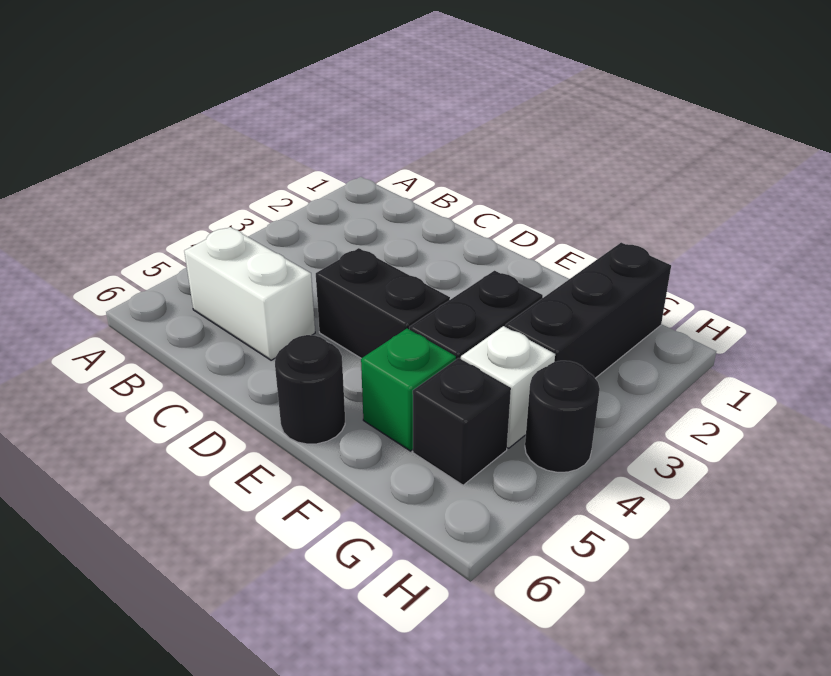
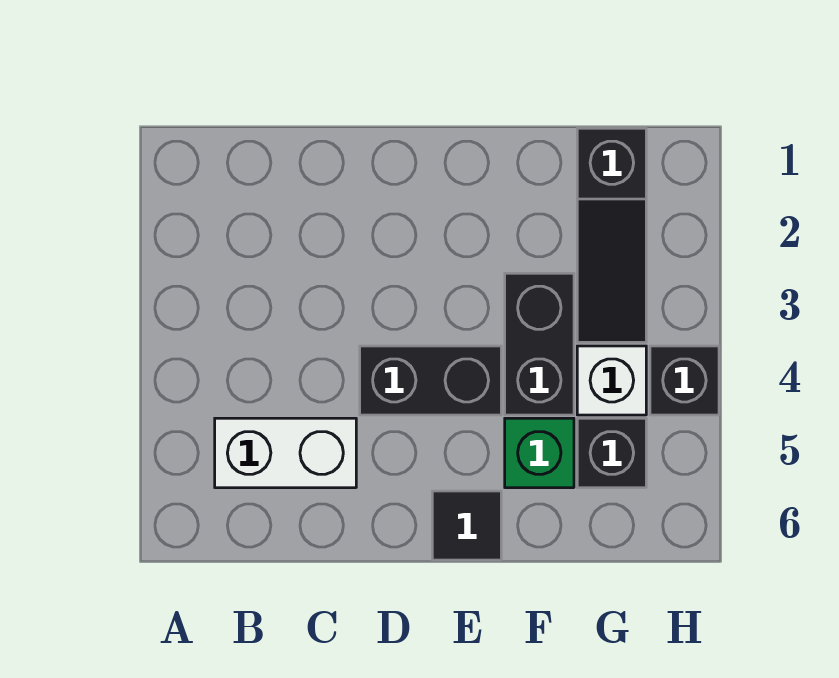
black 1x1 round brick [275,335,345,444] -> black 1x1 tile [432,491,501,560]
black 1x3 brick [505,243,671,378] -> black 1x3 slope [577,128,646,342]
black 1x1 round brick [525,361,600,472] -> black 1x1 brick [650,346,719,415]

